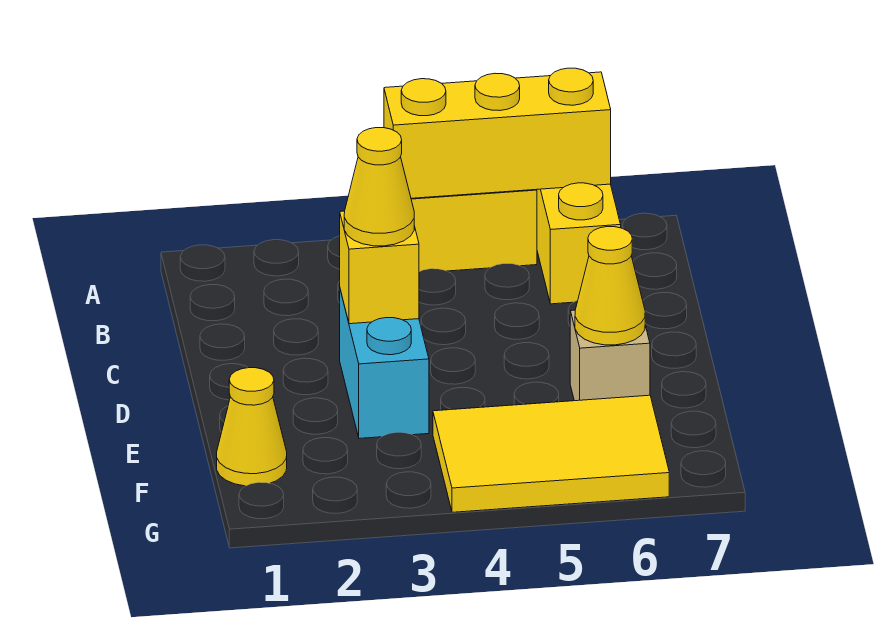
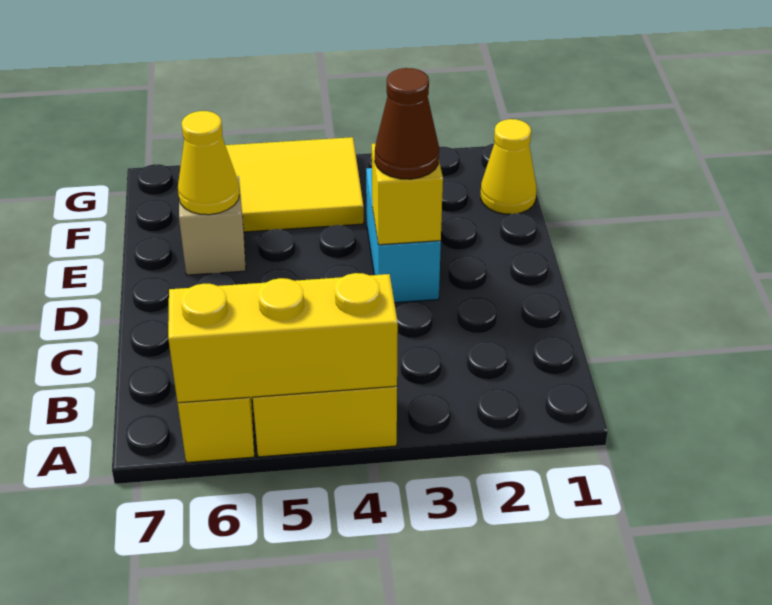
yellow 1x1 cone [344,128,414,246] -> brown 1x1 cone [375,68,439,179]

